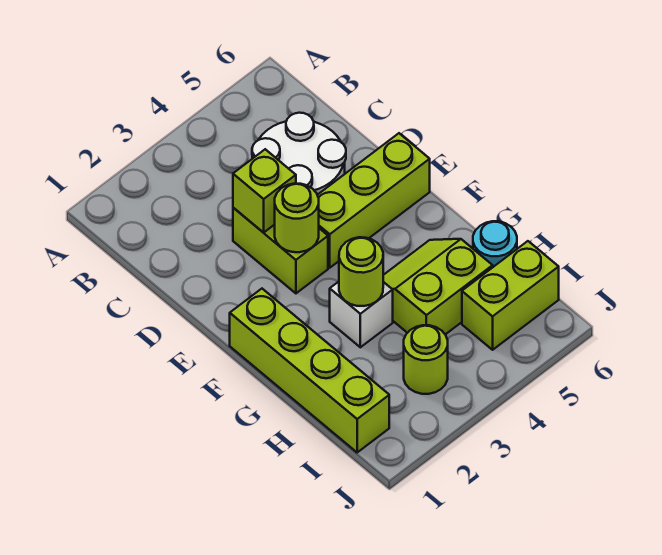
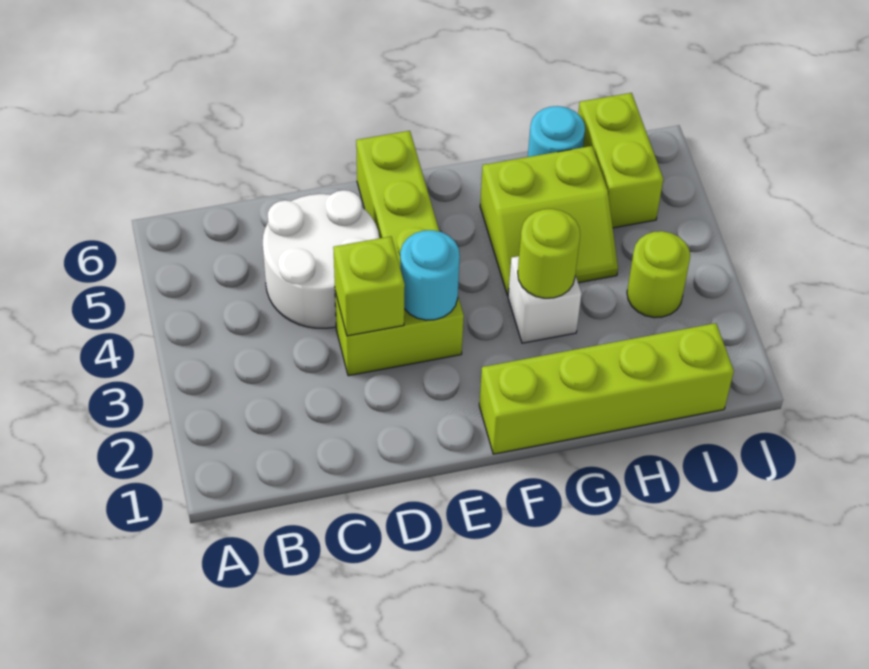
lime 1x1 round brick [275,184,319,252] -> cyan 1x1 round brick [400,230,460,320]
lime 2x2 slope [383,239,493,334] -> lime 2x2 slope turned to [480,146,618,295]

